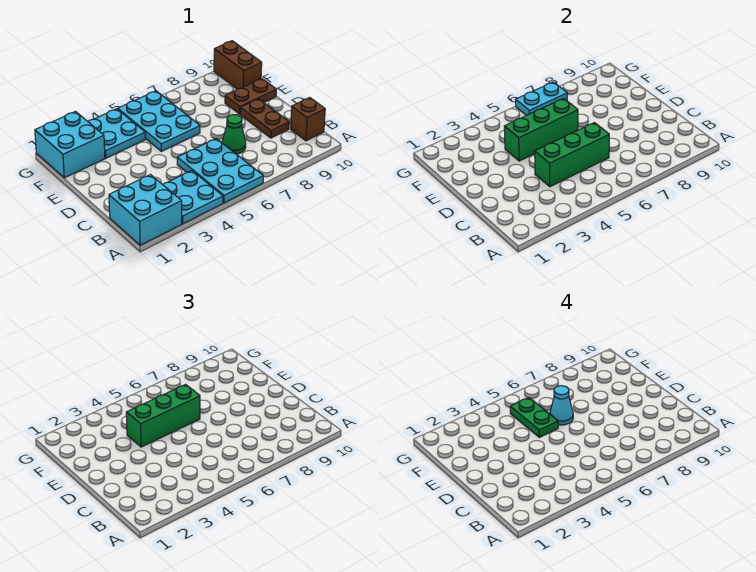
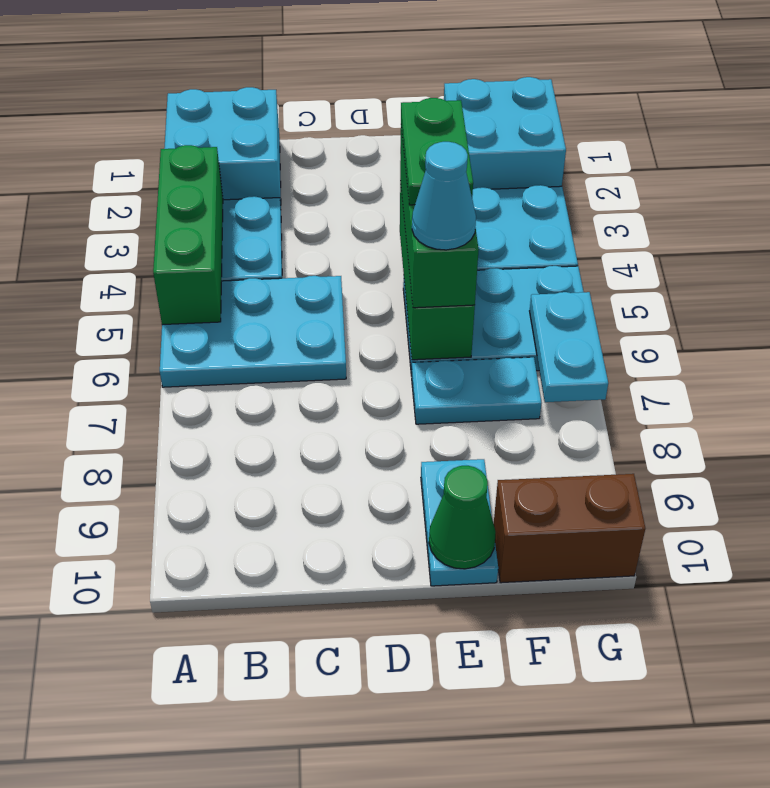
brown 1x1 brick [291,97,325,141] -> none
green 1x3 brick [535,123,609,187] -> green 1x3 brick moved to [153,145,223,325]
green 1x1 cone [222,115,246,154] -> green 1x1 cone moved to [429,466,496,569]
brown 1x2 plate [240,99,289,138] -> none
green 1x2 plate [510,398,558,437] -> green 1x2 plate turned to [401,98,473,205]
none -> cyan 1x2 plate [412,357,542,424]
brown 1x2 plate [225,78,277,114] -> cyan 1x2 plate [421,459,498,586]

